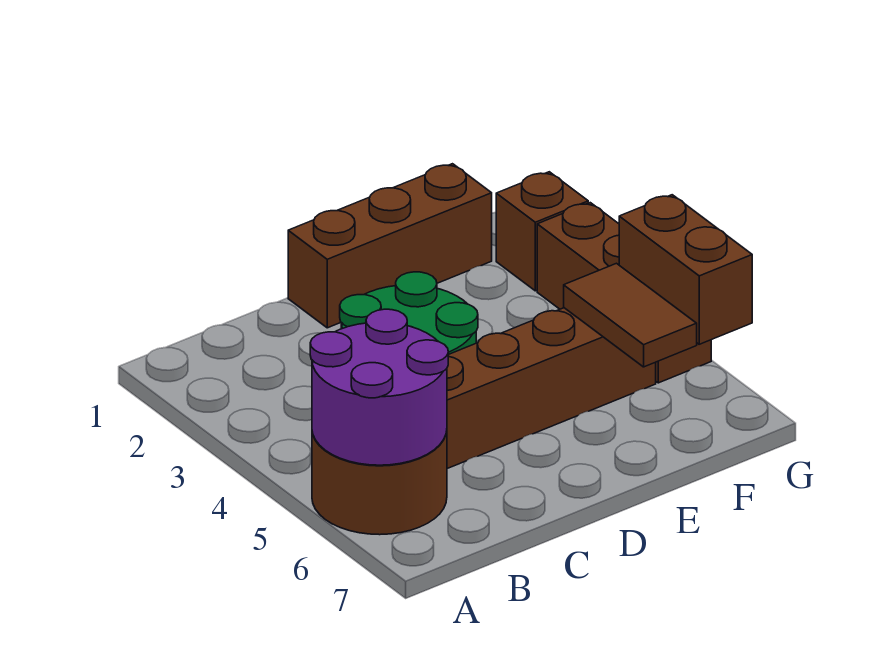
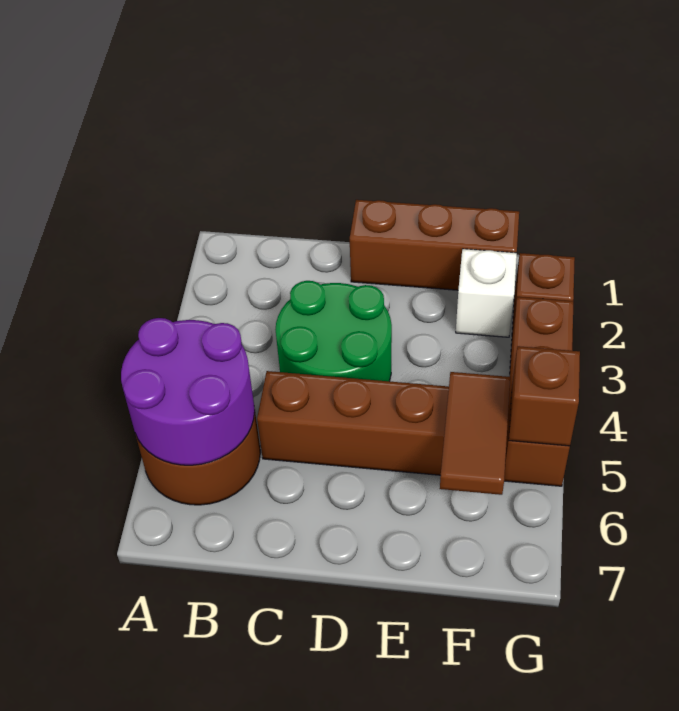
none -> white 1x1 brick [456,249,517,337]
brown 1x2 brick [619,195,752,344] -> brown 1x1 brick [509,346,580,446]

